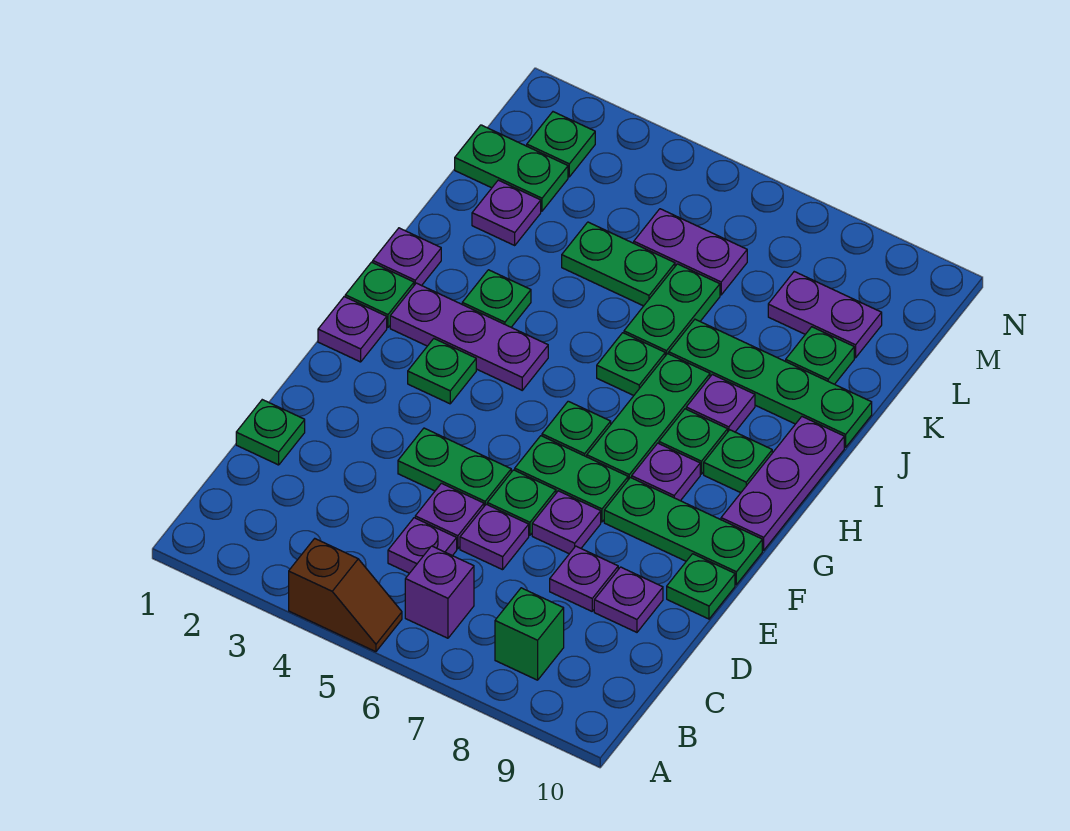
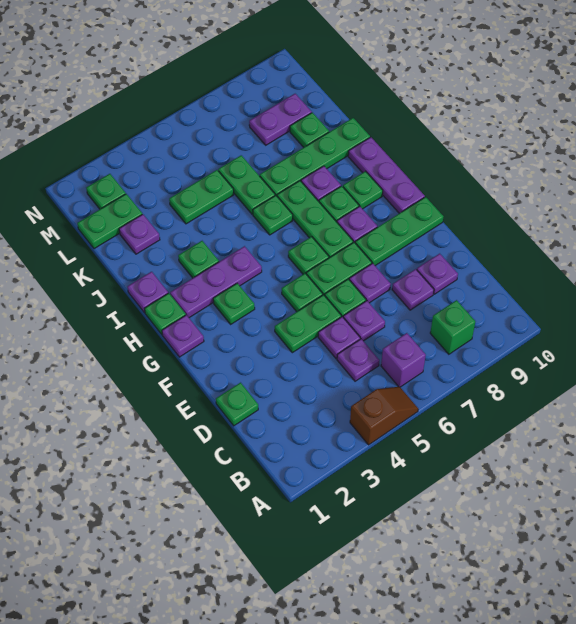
green 1x1 plate [667,554,735,619] -> green 1x1 plate moved to [282,273,323,312]
purple 1x2 plate [634,209,747,295] -> none

